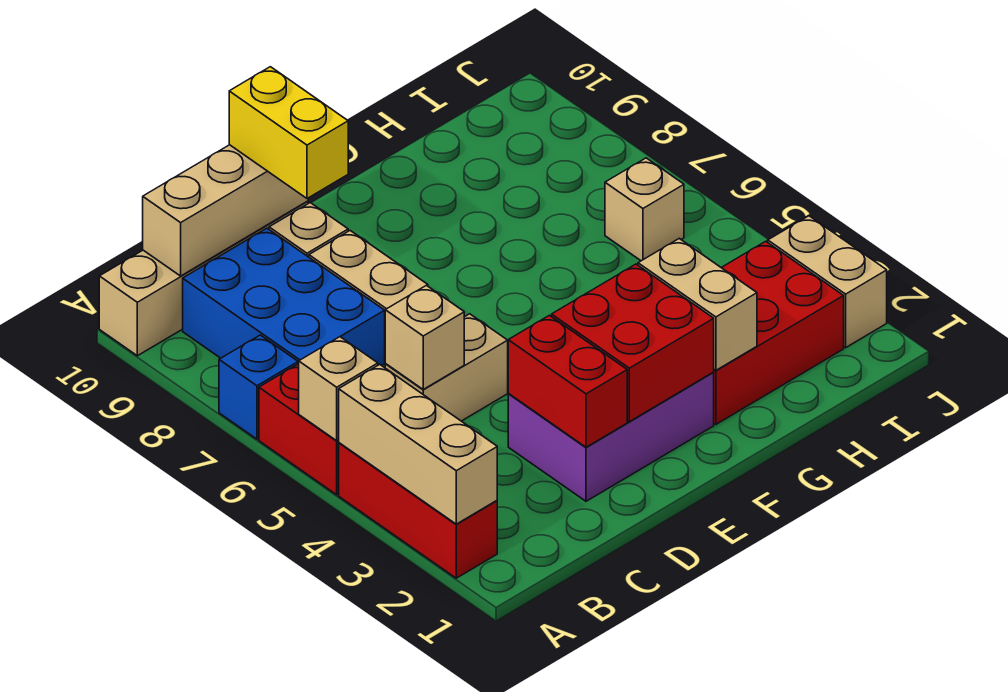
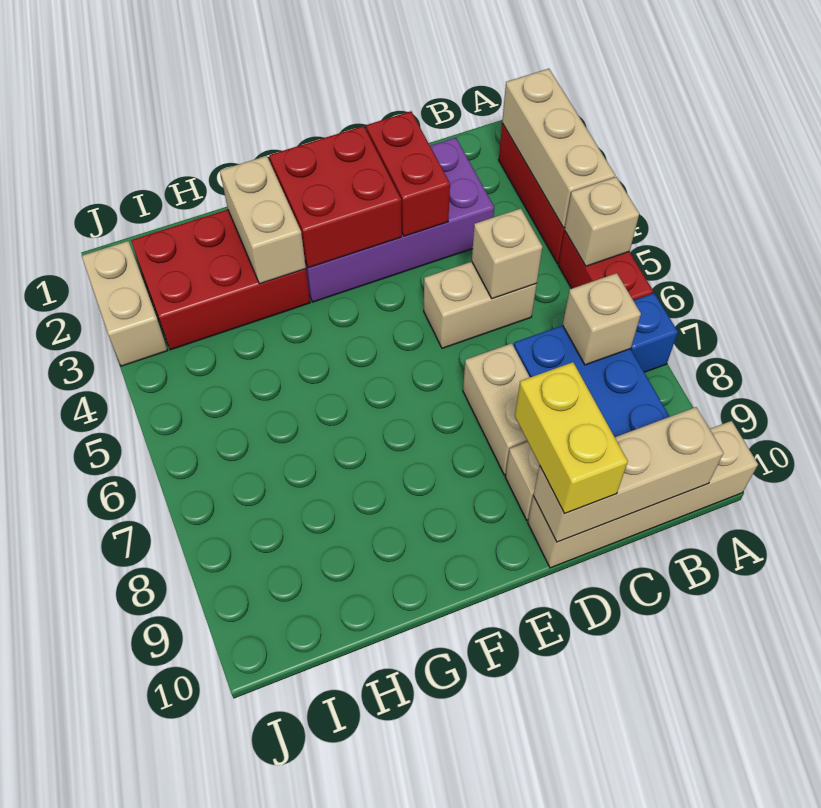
purple 2x3 brick [508,373,714,501] -> purple 2x4 brick [305,138,494,302]
tan 1x1 brick [605,158,684,261] -> tan 1x1 brick moved to [563,273,641,365]

